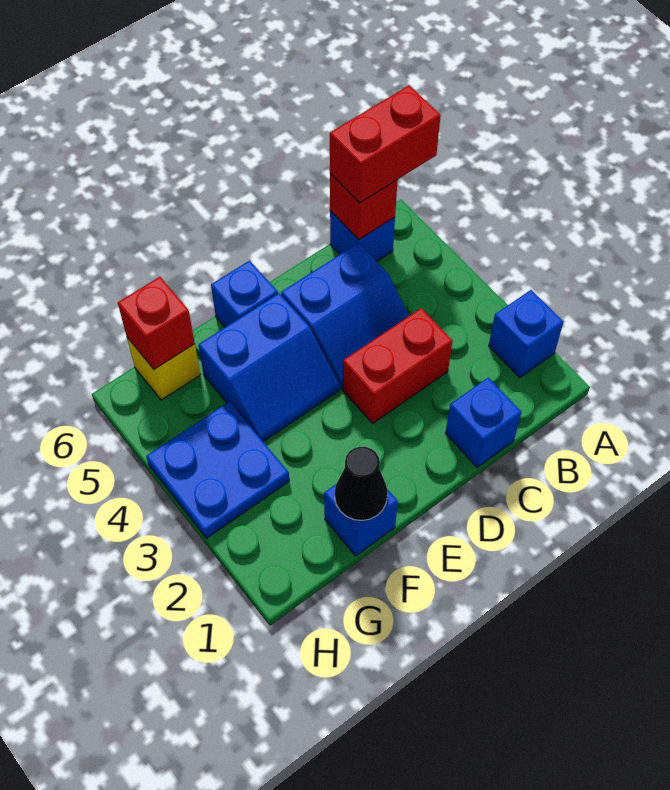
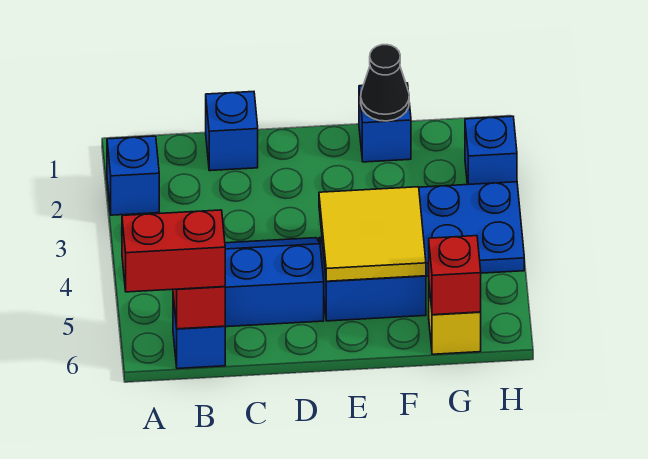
red 1x2 brick [343,308,452,423] -> none
none -> yellow 2x2 tile [319,187,426,281]
blue 1x1 brick [211,261,278,327] -> blue 1x1 brick moved to [465,116,517,185]

